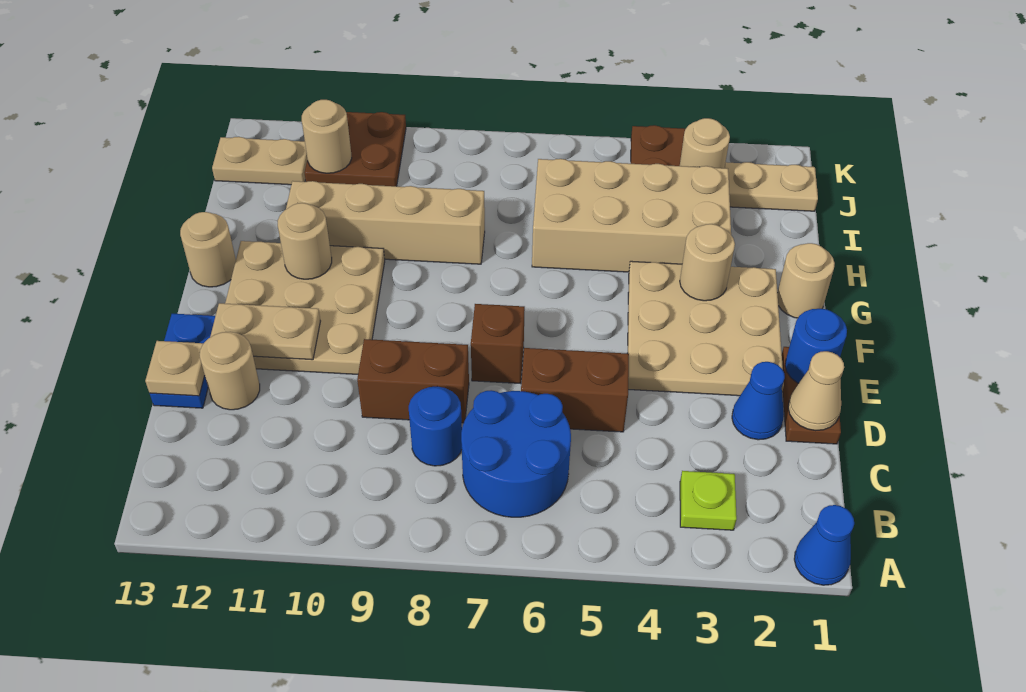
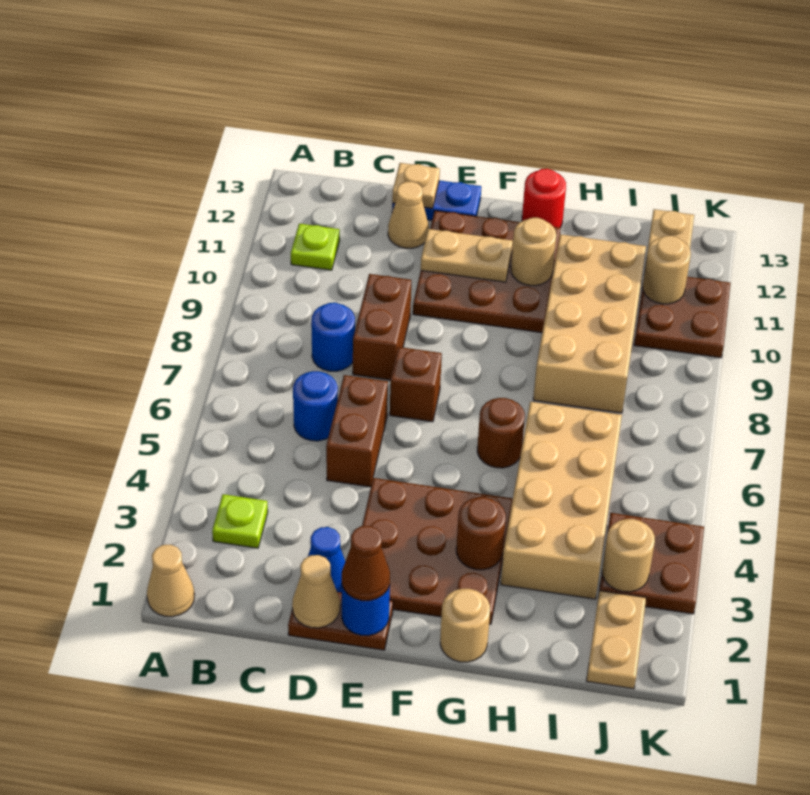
blue 1x1 cone [794,505,854,585] -> tan 1x1 cone [147,545,194,617]
blue 2x2 round brick [461,390,571,517] -> blue 1x1 round brick [293,371,338,441]
none -> lime 1x1 plate [291,224,340,270]
tan 1x1 round brick [200,332,260,410] -> tan 1x1 cone [388,182,429,248]
none -> brown 1x1 cone [342,526,390,601]
tan 3x3 plate [627,261,784,396] -> brown 3x3 plate [362,478,513,624]
tan 3x3 plate [225,241,385,374] -> brown 3x3 plate [413,211,561,333]
tan 1x2 plate [210,303,320,360] -> tan 1x2 plate turned to [421,229,513,282]
tan 1x1 round brick [680,224,735,301] -> brown 1x1 round brick [456,497,506,570]
none -> brown 1x1 round brick [477,398,525,468]
tan 1x1 round brick [180,212,236,287] -> red 1x1 round brick [522,169,566,228]
tan 1x4 brick [286,181,485,264] -> tan 2x4 brick [533,234,646,413]

